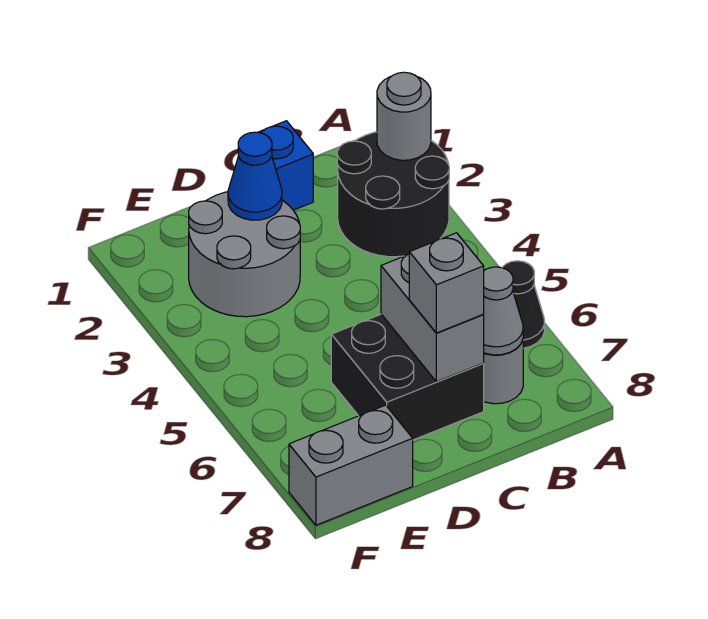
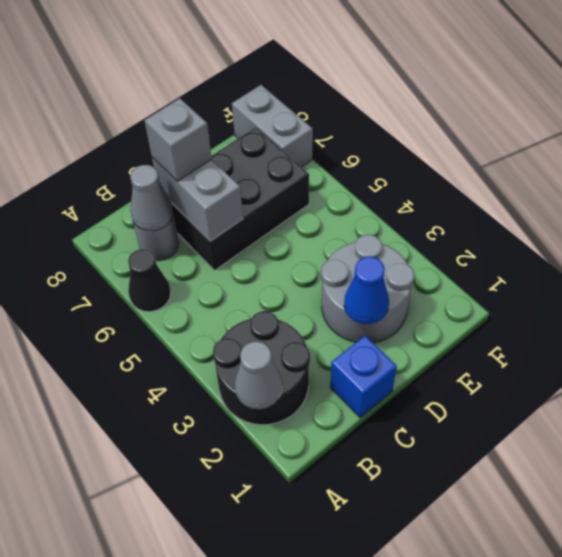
grey 1x1 round brick [377,72,431,160] -> grey 1x1 cone [235,342,282,409]
black 2x2 brick [331,314,484,440] -> black 2x3 brick [171,127,309,270]
grey 1x2 brick [289,405,413,525] -> grey 1x2 brick turned to [232,85,313,167]

